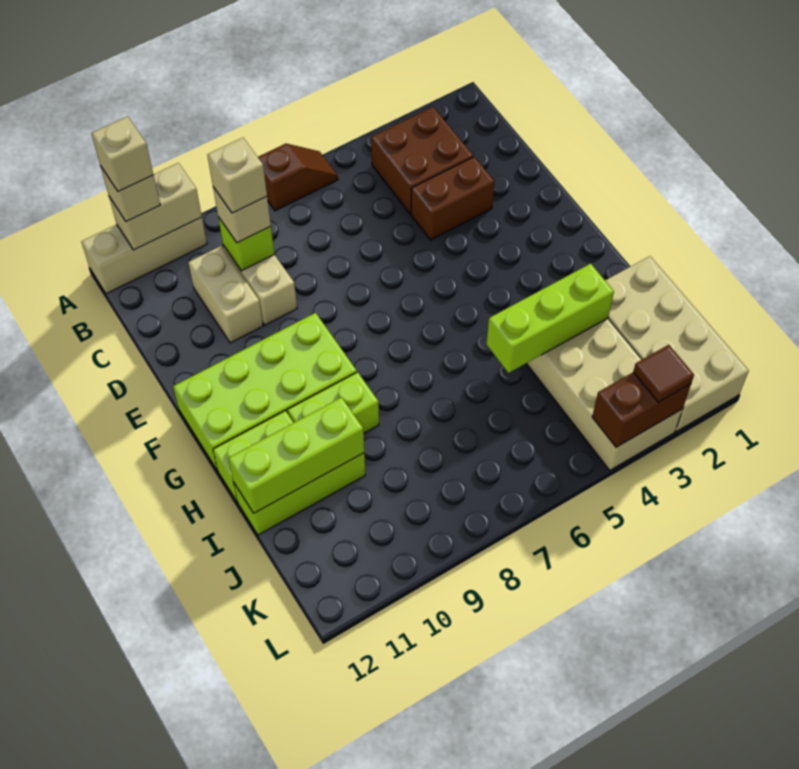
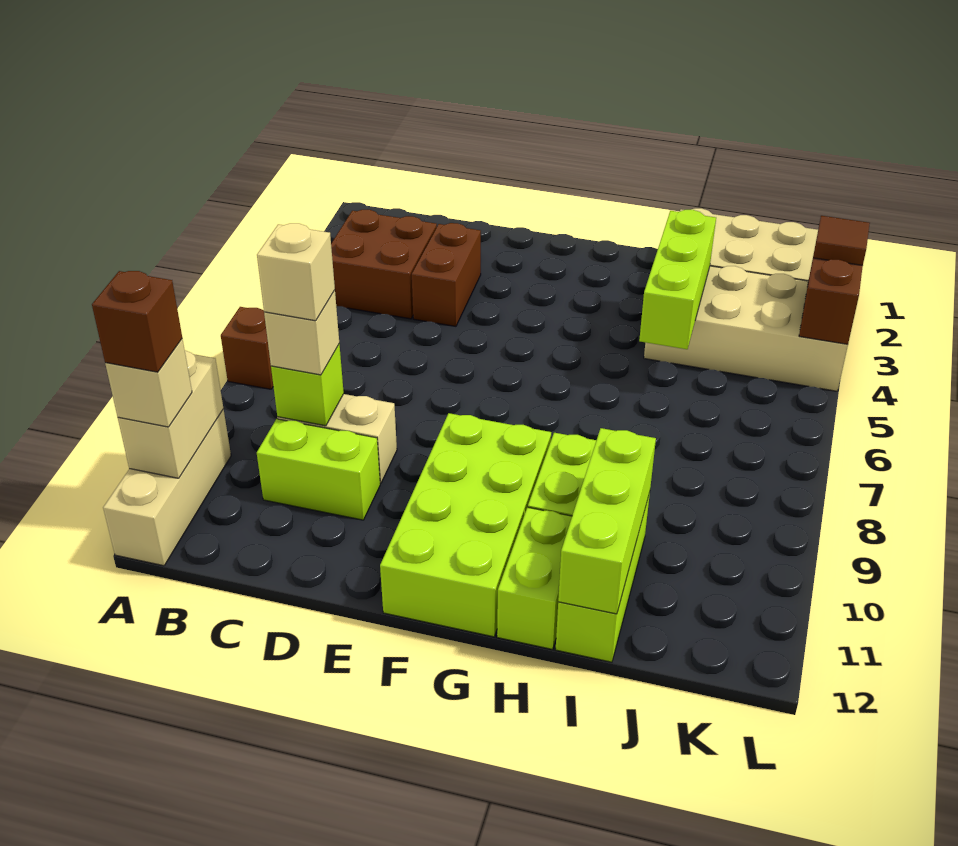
tan 1x1 brick [92,116,153,192] -> brown 1x1 brick [92,271,182,372]
tan 1x2 brick [188,246,263,343] -> lime 1x2 brick [257,419,380,520]

